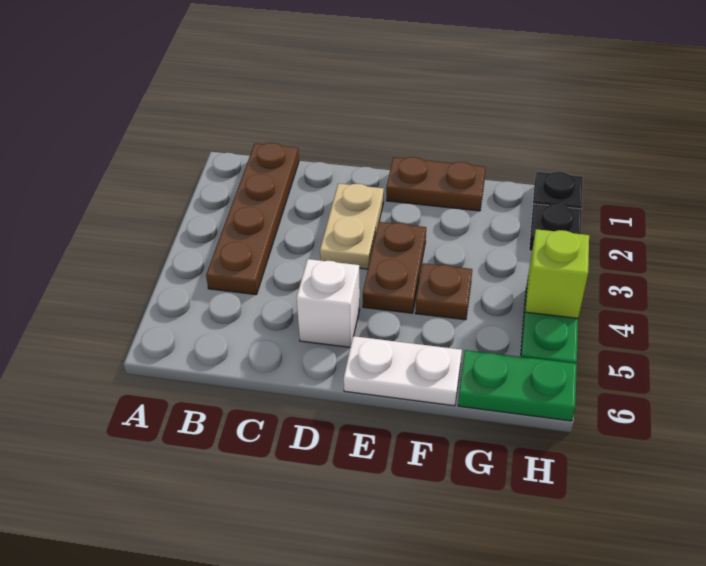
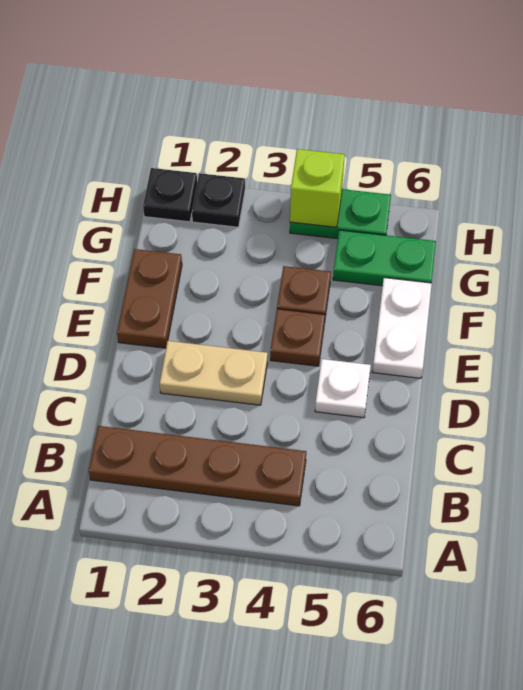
white 1x1 brick [297,259,360,347] -> white 1x1 plate [315,359,371,418]
brown 1x2 plate [363,222,426,313] -> brown 1x1 plate [270,309,325,366]
green 1x2 plate [458,350,577,421] -> green 1x2 plate turned to [333,230,436,286]

